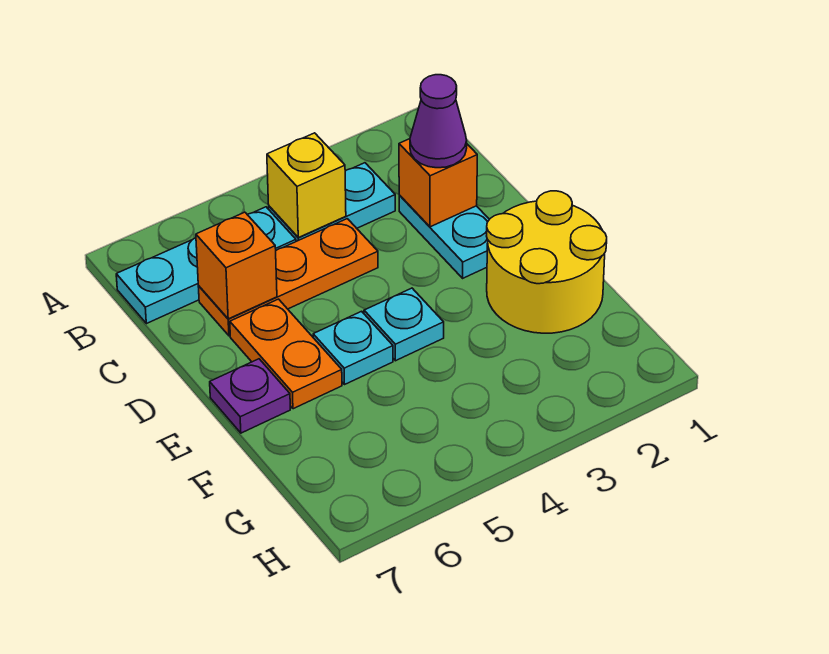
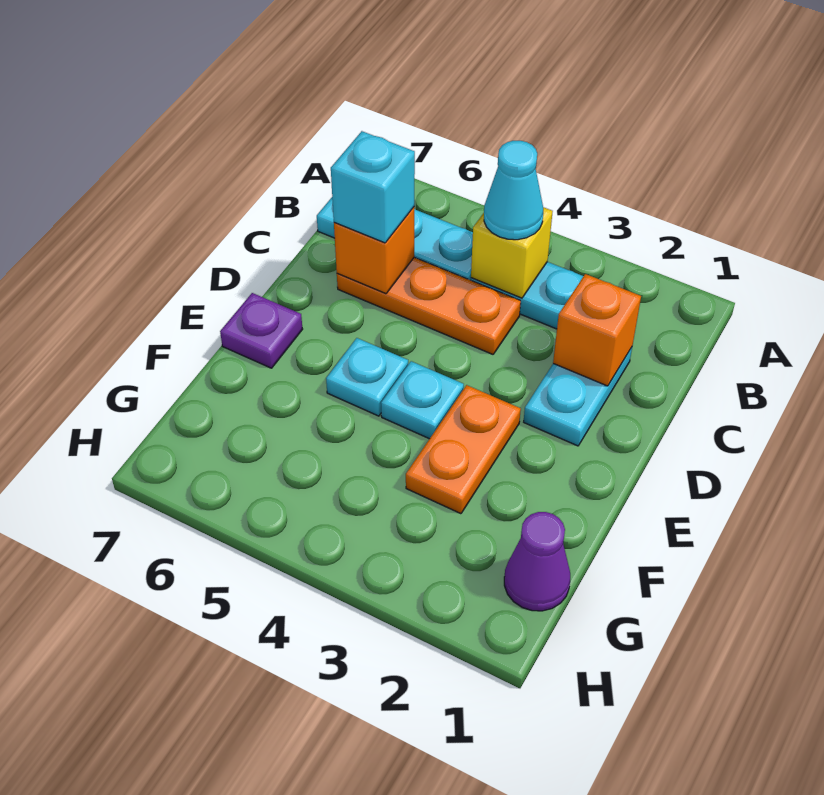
none -> cyan 1x1 cone [484,141,543,240]
purple 1x1 cone [410,75,467,168] -> purple 1x1 cone moved to [504,512,570,611]
none -> cyan 1x1 brick [331,131,415,243]
orange 1x2 plate [230,299,342,409] -> orange 1x2 plate moved to [406,385,521,514]
yellow 2x2 round brick [487,191,607,333] -> none

